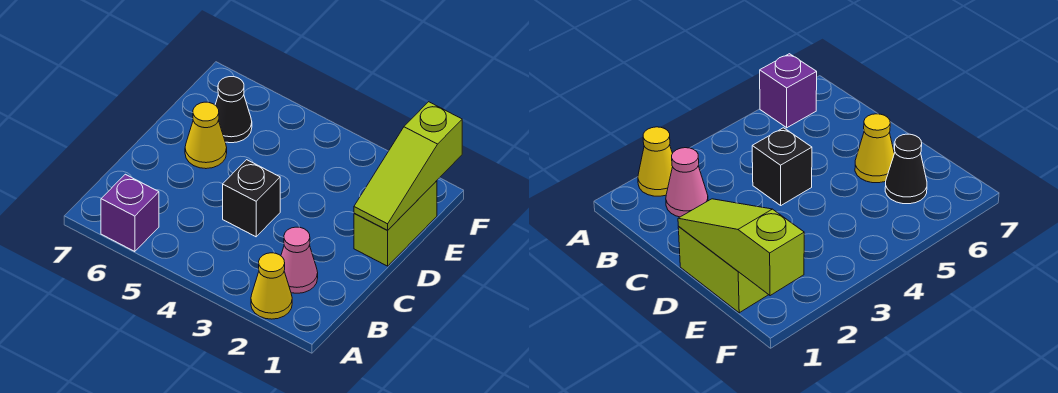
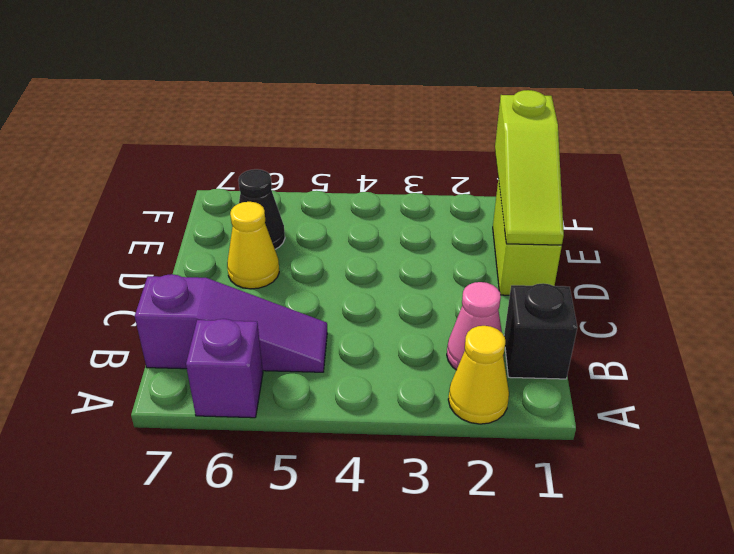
none -> purple 1x3 slope [135,274,327,372]
black 1x1 brick [223,160,280,237] -> black 1x1 brick moved to [504,283,577,379]

